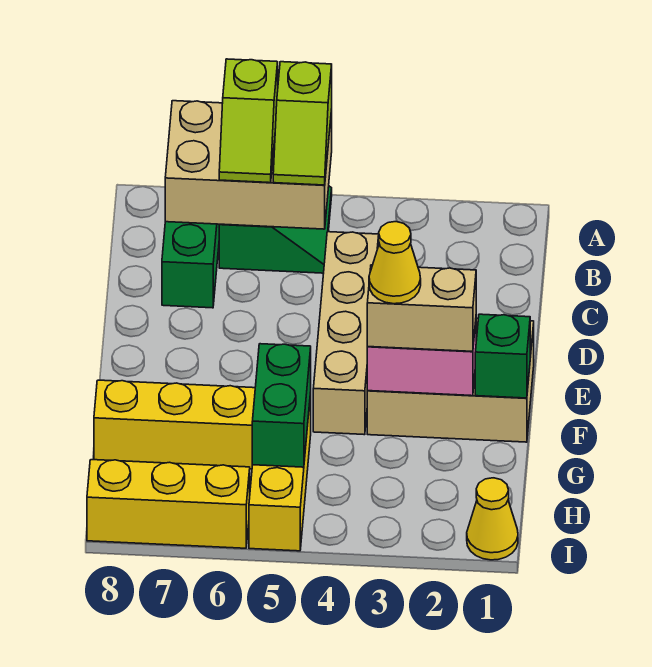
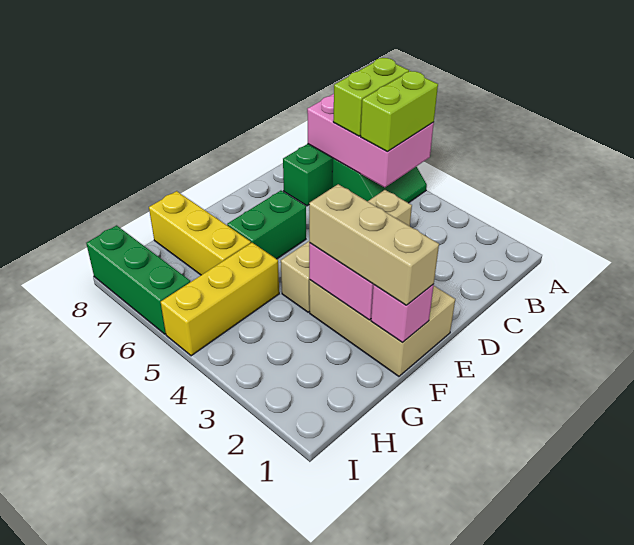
tan 2x3 brick [165,101,332,229] -> pink 2x3 brick [307,94,434,188]
lime 1x2 slope [273,62,332,185] -> lime 1x2 brick [361,71,438,152]
lime 1x2 slope [219,59,278,183] -> lime 1x2 brick [333,58,409,136]
green 1x1 brick [475,314,530,398] -> pink 1x1 brick [371,284,434,343]
tan 1x2 brick [367,265,476,351] -> tan 1x3 brick [309,184,439,305]
yellow 1x1 cone [369,222,421,304] -> none
green 1x2 brick [252,344,311,467] -> green 1x2 brick moved to [227,191,306,259]
yellow 1x1 cone [467,478,518,560] -> none
yellow 1x3 brick [87,460,250,548] -> green 1x3 brick [86,225,190,334]

